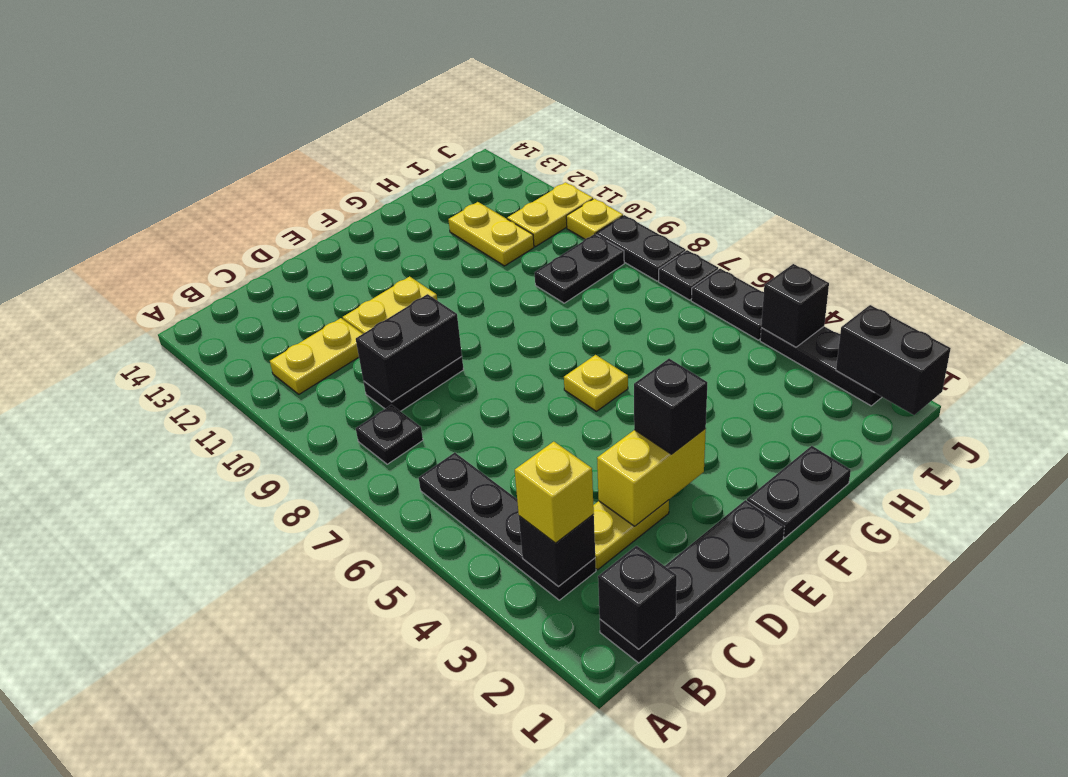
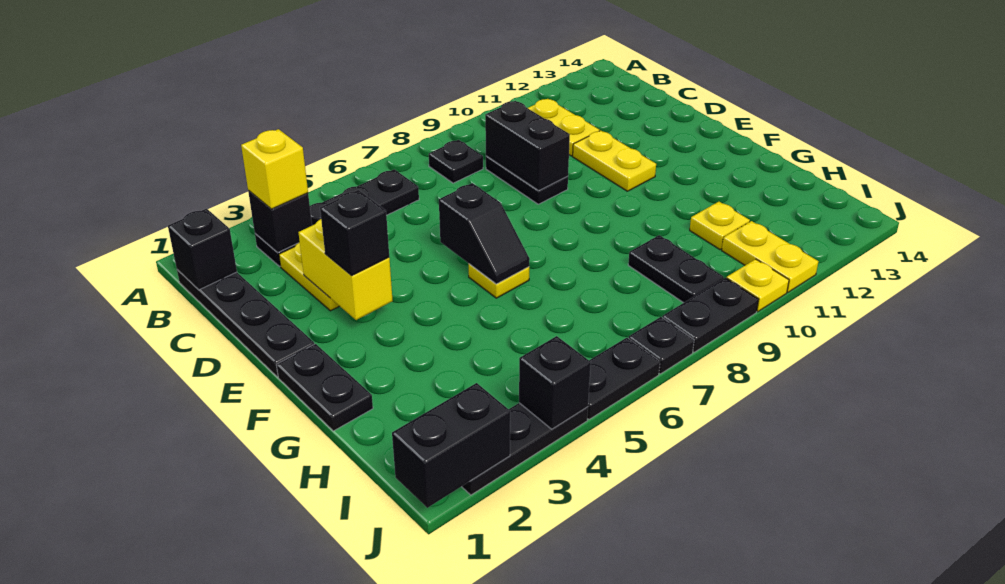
none -> black 1x2 slope [439,183,530,284]
yellow 1x2 plate [448,202,534,266] -> yellow 1x1 plate [690,202,750,249]

